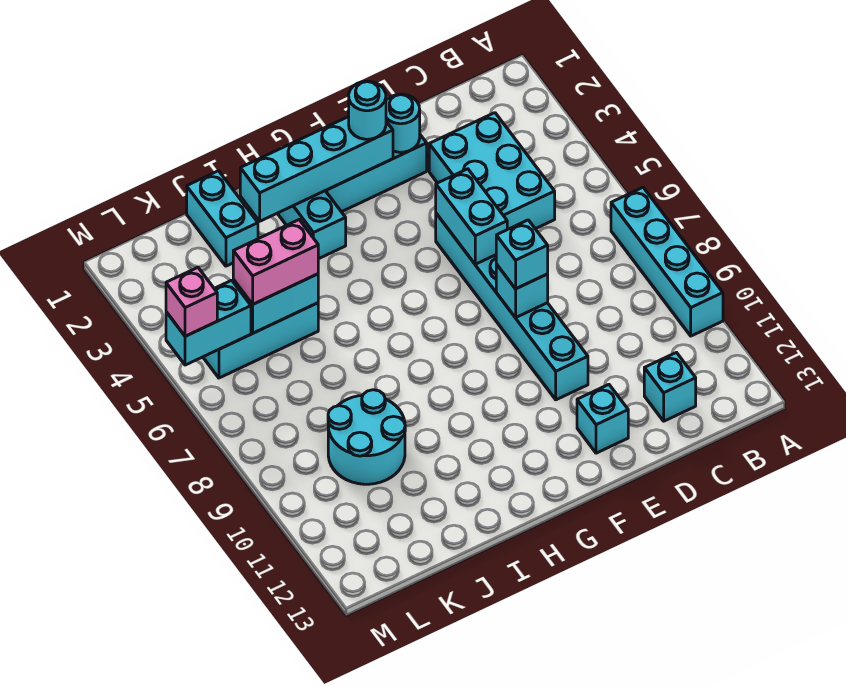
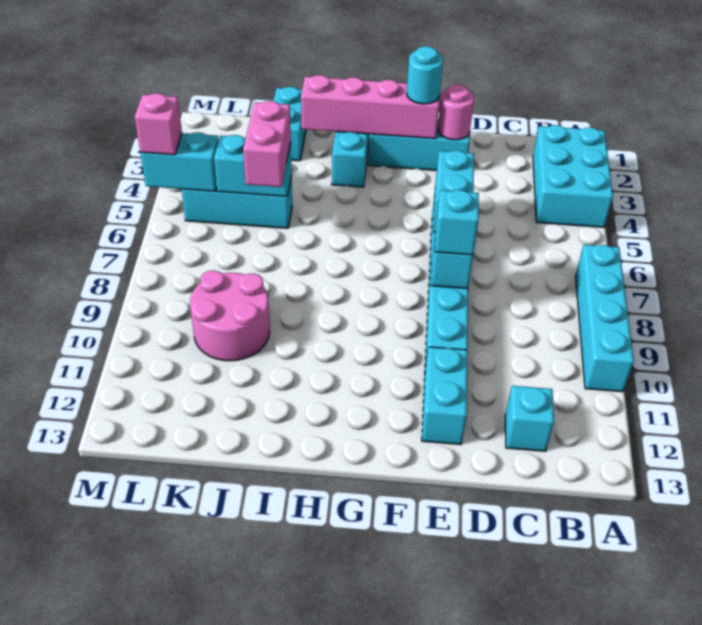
cyan 2x3 brick [429,113,555,229] -> cyan 2x3 brick moved to [533,125,613,227]
cyan 1x1 round brick [386,94,420,152] -> pink 1x1 round brick [438,84,474,140]
cyan 1x1 brick [577,384,628,453] -> cyan 1x2 brick [422,347,467,444]
cyan 1x4 brick [240,117,393,221] -> pink 1x4 brick [301,75,439,138]
pink 1x2 brick [233,220,318,304] -> pink 1x2 brick turned to [243,101,291,187]
cyan 2x2 round brick [328,390,405,484] -> pink 2x2 round brick [190,270,270,361]

